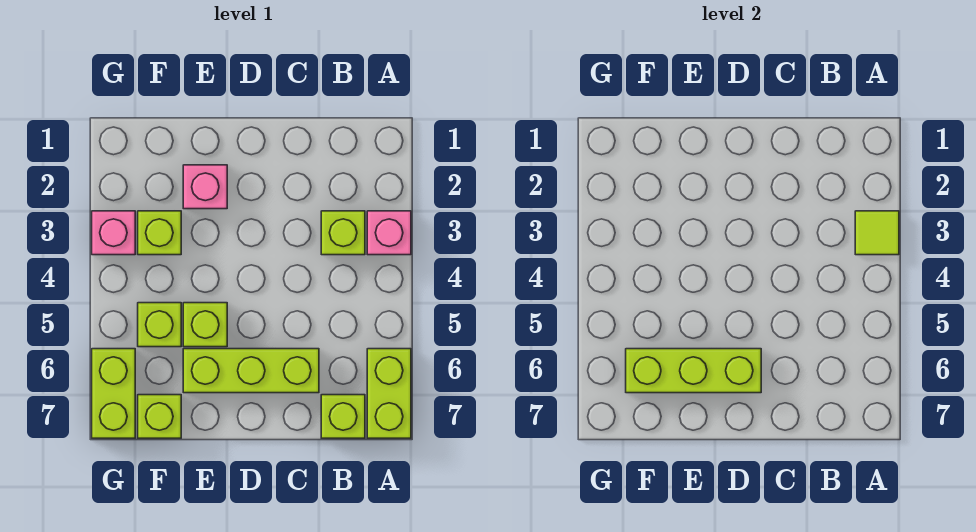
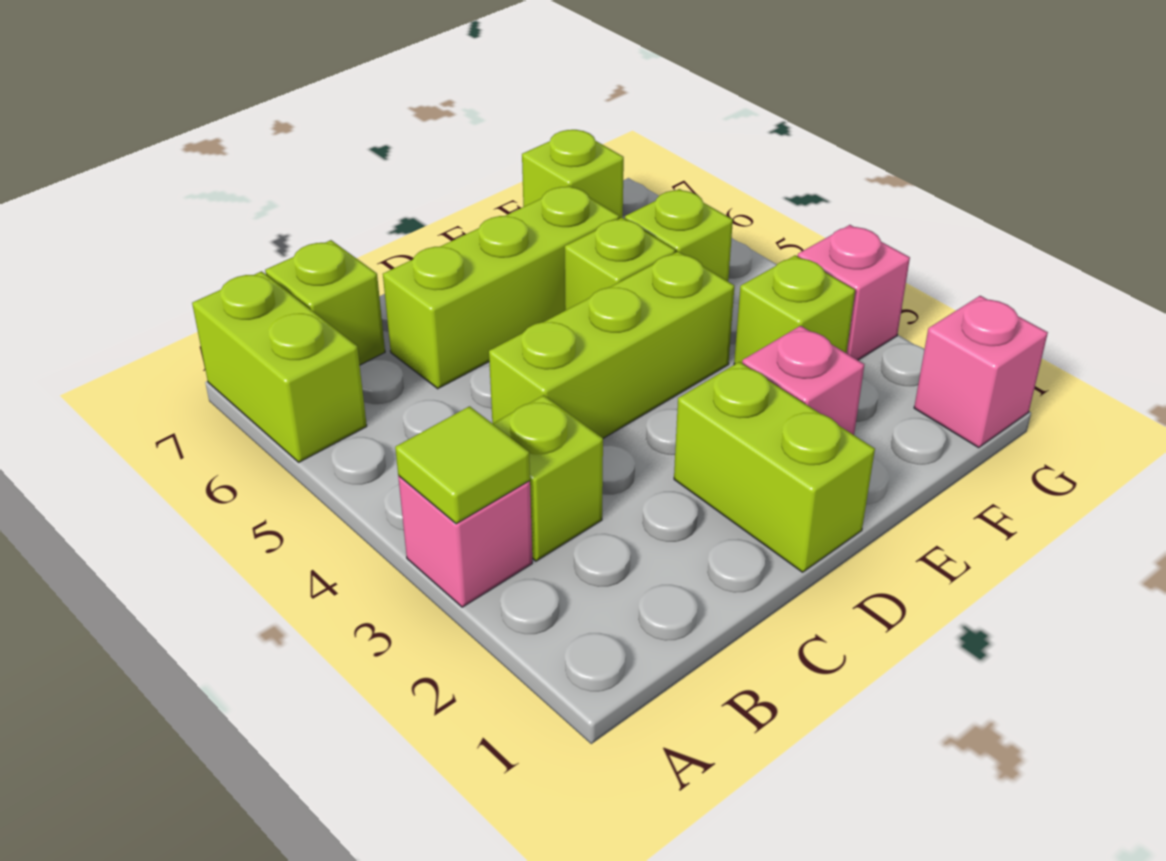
lime 1x3 brick [626,349,761,393] -> lime 1x3 brick moved to [489,252,734,438]
none -> pink 1x1 brick [914,296,1048,448]
lime 1x2 brick [92,349,135,438] -> lime 1x2 brick moved to [674,362,875,572]

